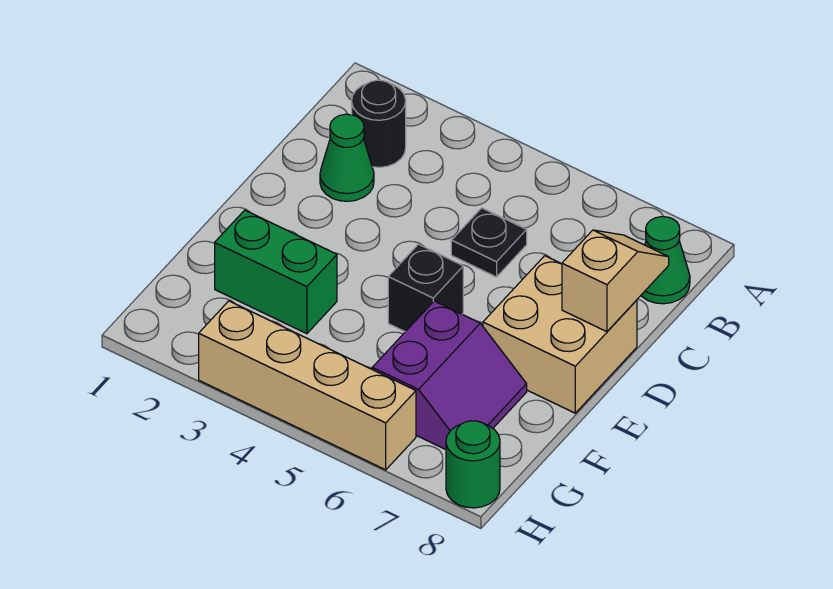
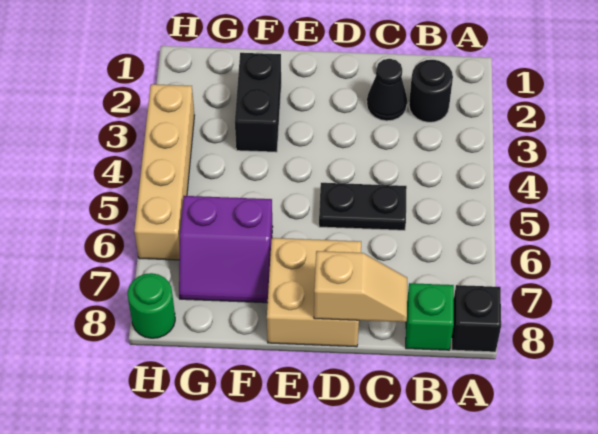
green 1x1 cone [641,217,690,304] -> green 1x1 brick [406,283,454,350]
green 1x1 cone [320,114,374,201] -> black 1x1 cone [367,59,407,121]
black 1x1 plate [451,208,527,277] -> black 1x2 plate [319,183,407,230]
black 1x1 brick [388,244,463,332] -> black 1x1 brick moved to [452,285,501,352]
green 1x2 brick [215,210,337,334] -> black 1x2 brick [235,53,281,152]

